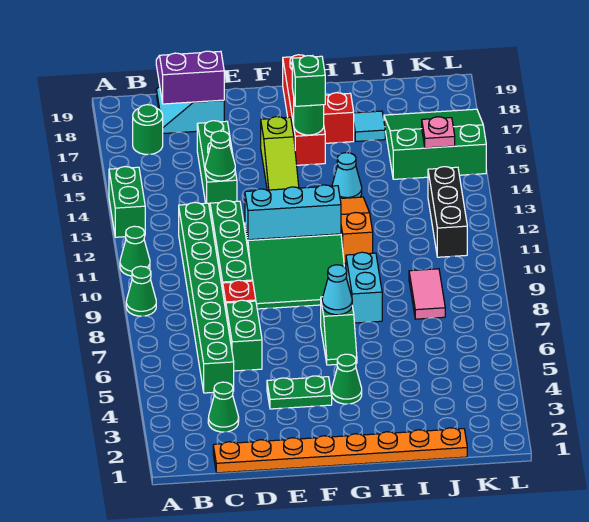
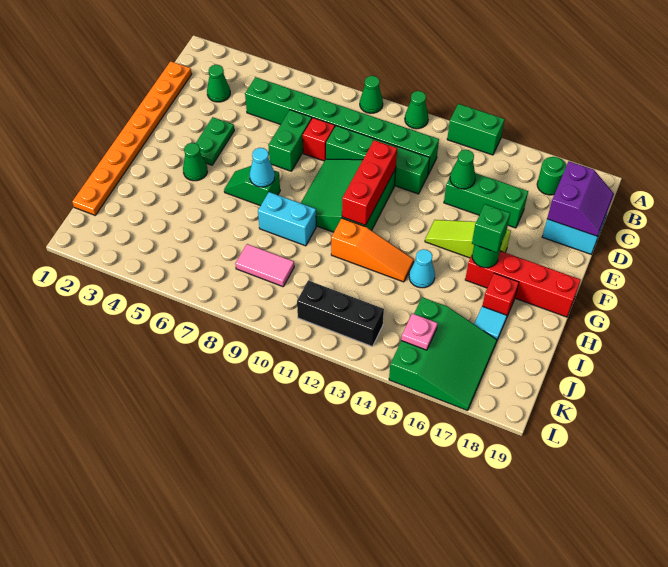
green 1x2 brick [226,300,262,371] -> green 1x2 brick turned to [268,110,312,171]
cyan 1x3 brick [245,185,341,240] -> red 1x3 brick [342,140,397,225]

